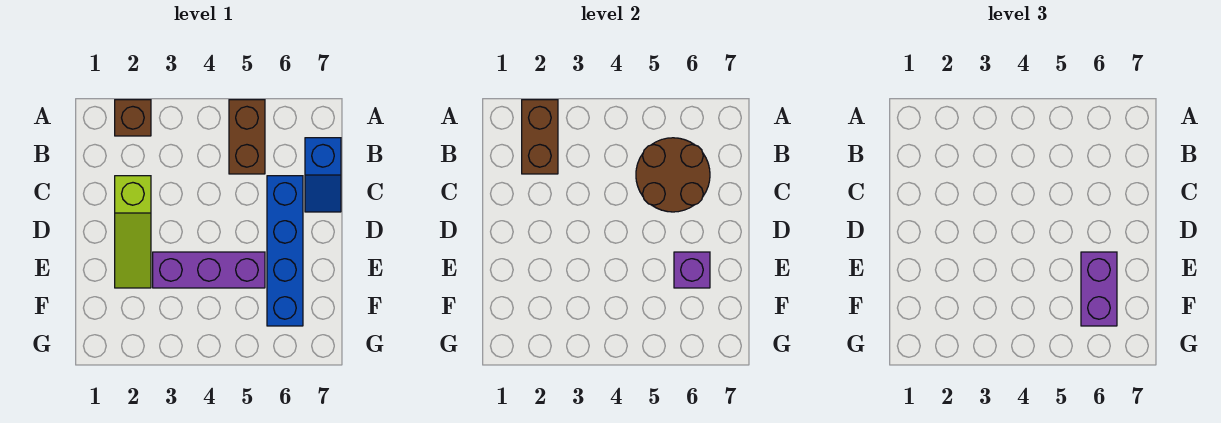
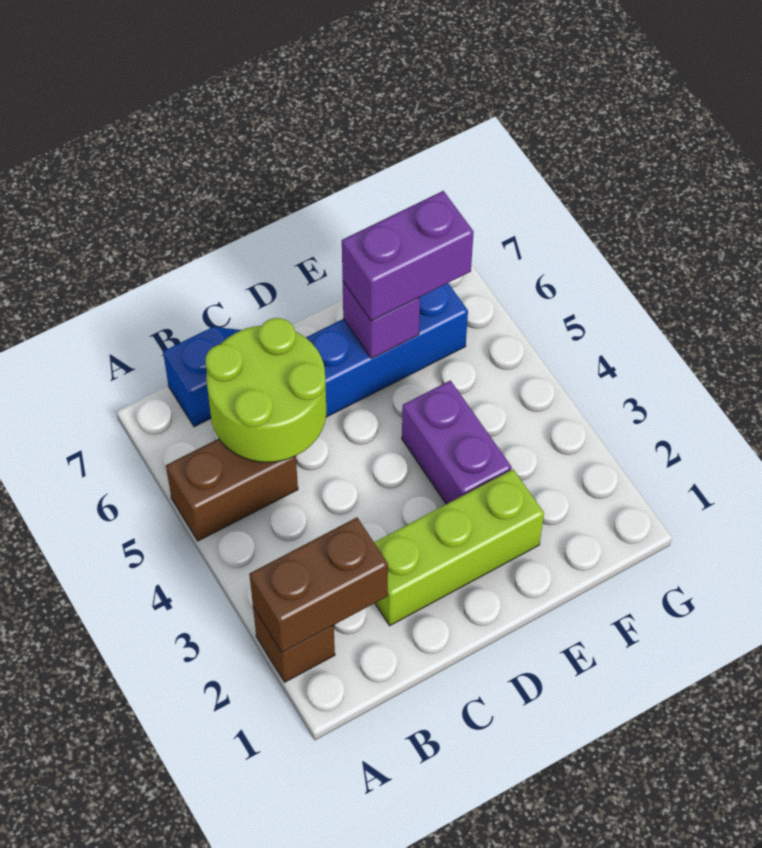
brown 2x2 round brick [636,138,710,212] -> lime 2x2 round brick [206,318,326,462]
lime 1x3 slope [115,176,151,288] -> lime 1x3 brick [374,469,544,626]
purple 1x3 brick [153,252,265,288] -> purple 1x2 brick [402,380,512,504]

